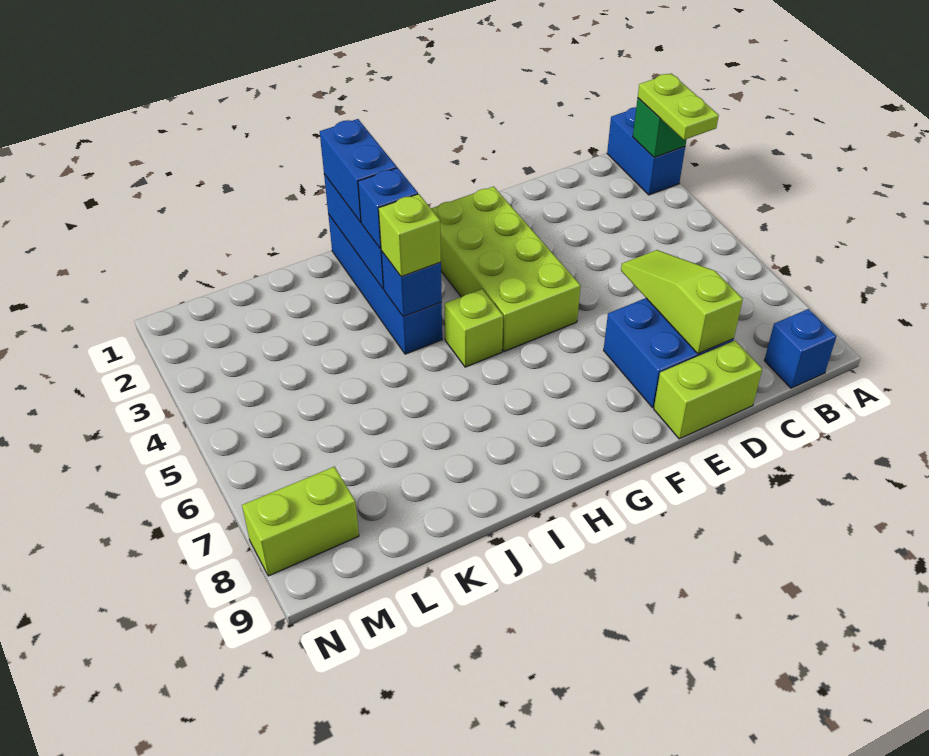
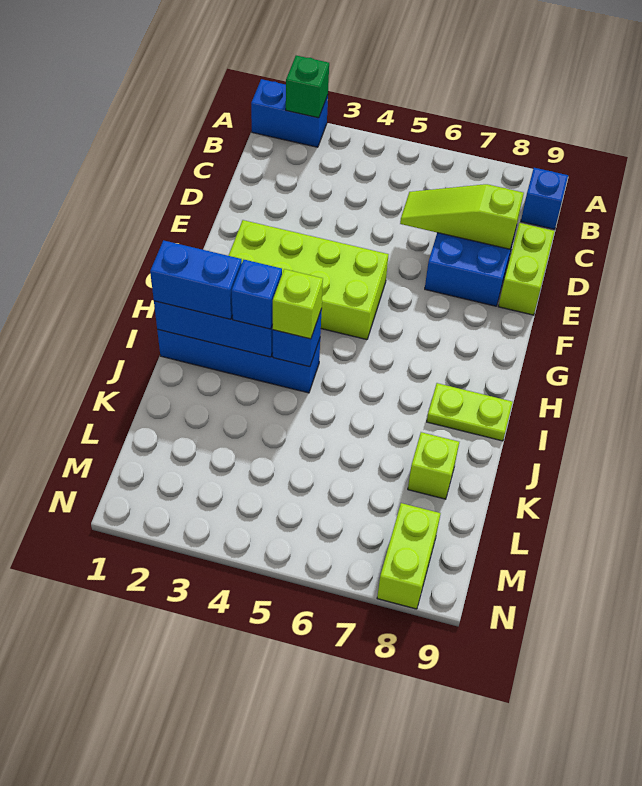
lime 1x2 plate [638,73,719,140] -> lime 1x2 plate moved to [427,383,513,441]
lime 1x1 brick [445,289,503,367] -> lime 1x1 brick moved to [408,432,459,499]

